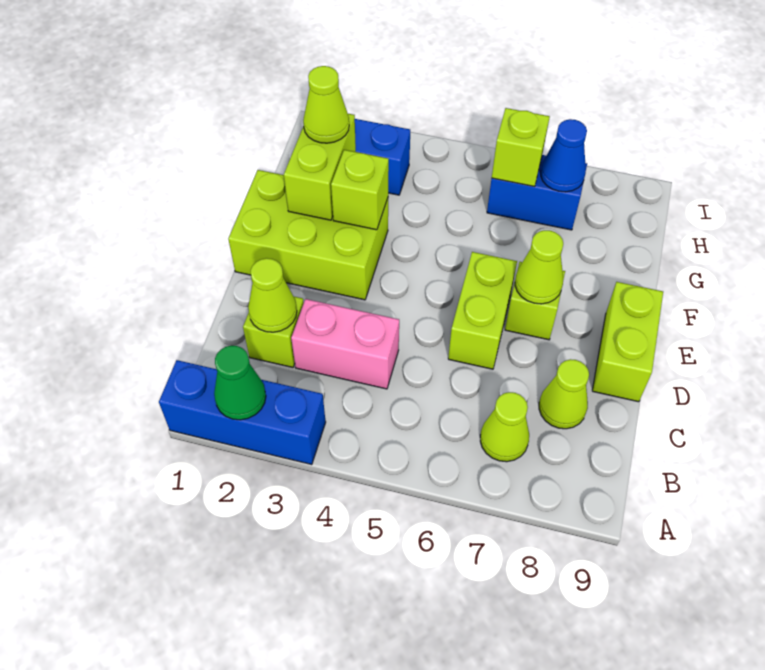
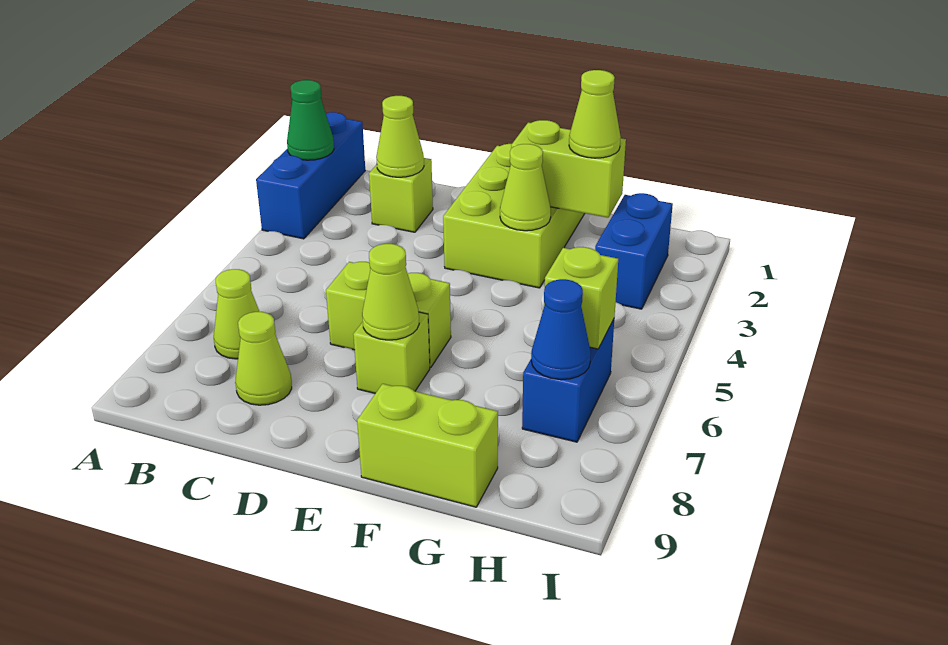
pink 1x2 brick [291,299,399,389] -> none
lime 1x2 brick [592,282,663,402] -> lime 1x2 brick moved to [357,384,498,507]
lime 1x1 brick [331,150,389,230] -> lime 1x1 cone [500,144,551,231]

